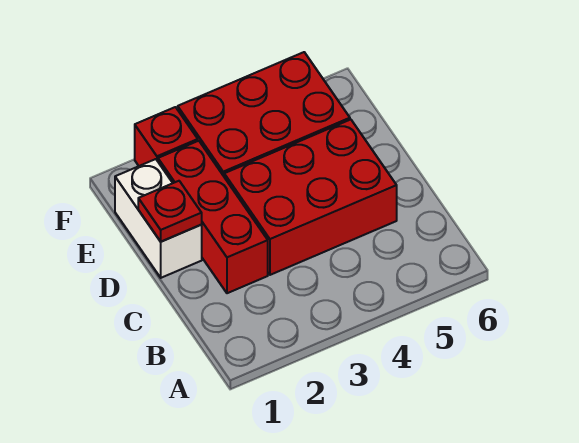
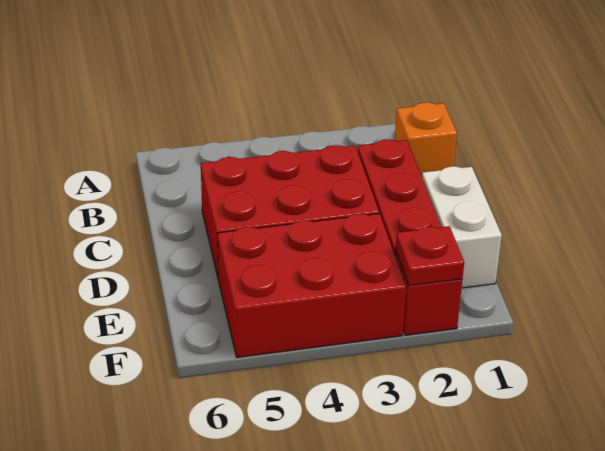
none -> orange 1x1 brick [395,102,457,177]
red 1x1 plate [138,181,202,241] -> red 1x1 plate moved to [396,226,464,286]

